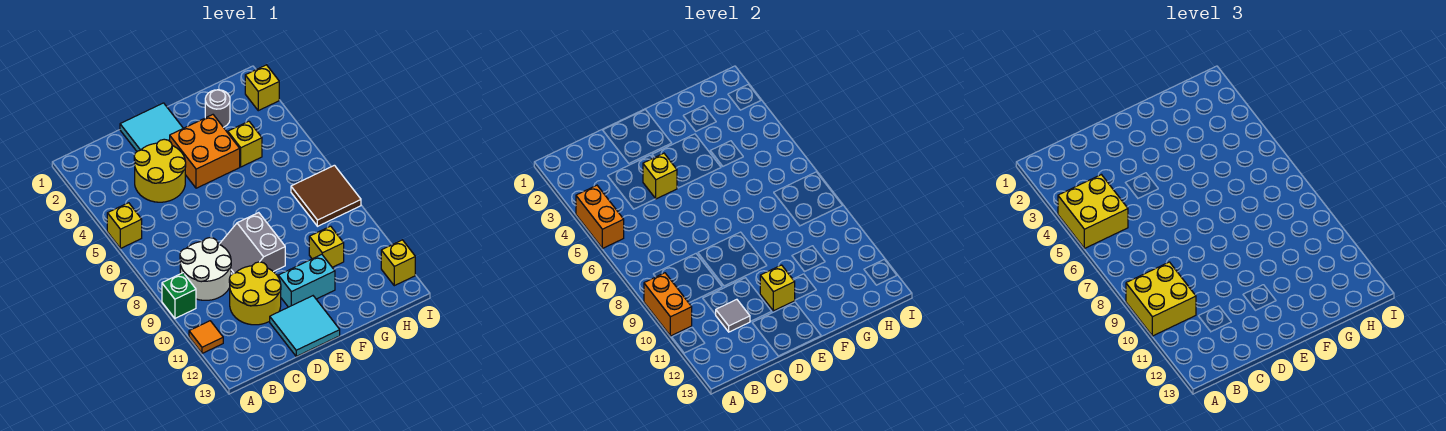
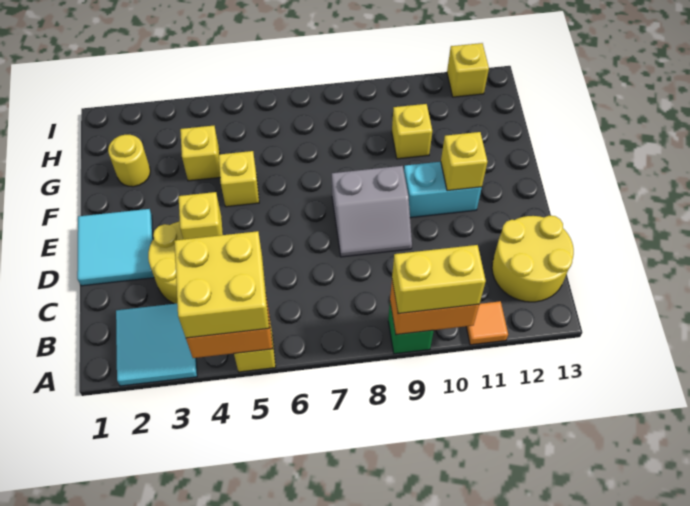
yellow 2x2 brick [1126,262,1196,336] -> yellow 1x2 brick [392,245,486,314]
white 2x2 round brick [180,238,231,300] -> none
yellow 2x2 round brick [229,262,281,325] -> yellow 2x2 round brick moved to [492,216,574,302]
grey 1x1 tile [715,299,750,332] -> none
cyan 2x2 tile [270,296,340,356] -> cyan 2x2 tile moved to [116,304,197,386]
orange 2x2 brick [170,115,240,188] -> none
cyan 1x2 brick [278,254,335,307] -> cyan 1x2 brick turned to [404,162,482,218]
grey 1x1 round brick [205,90,230,127] -> yellow 1x1 round brick [108,135,150,187]
brown 2x2 tile [291,165,361,226] -> none
yellow 1x1 brick [245,65,279,111] -> yellow 1x1 brick moved to [219,151,259,207]

